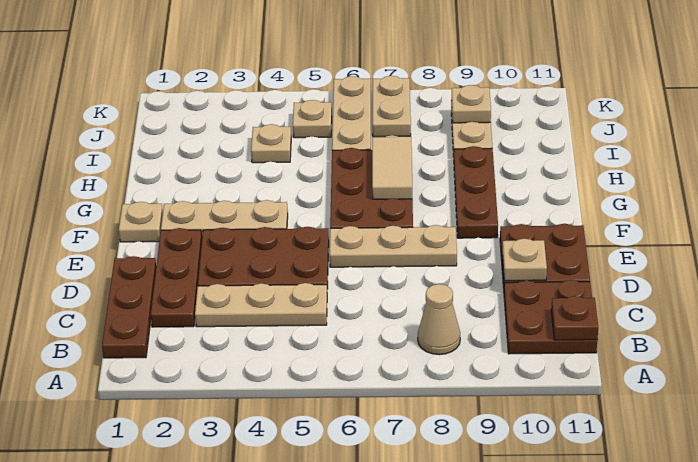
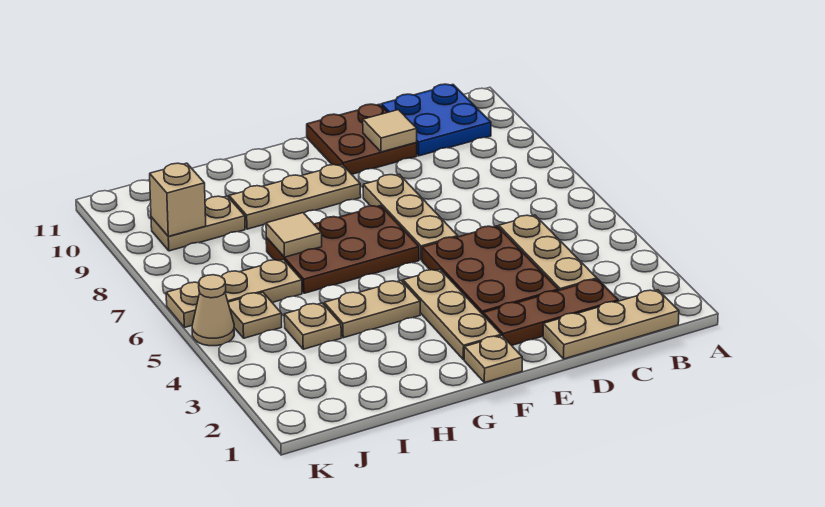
brown 1x3 plate [102,256,156,358] -> tan 1x3 plate [543,290,679,359]
tan 1x1 cone [418,284,460,355] -> tan 1x1 cone moved to [192,275,234,346]
brown 2x2 plate [504,280,597,354] -> blue 2x2 plate [381,84,491,156]
brown 1x1 plate [551,296,598,340] -> none
tan 1x1 plate [502,239,547,281] -> tan 1x1 tile [363,110,417,152]
brown 1x3 plate [454,146,498,238] -> tan 1x3 plate [229,165,361,229]
tan 1x2 tile [372,137,412,199] -> tan 1x1 tile [266,213,322,257]
tan 1x2 plate [373,76,411,137] -> tan 1x2 plate moved to [324,281,420,338]
tan 1x1 plate [451,85,491,123] -> tan 1x1 brick [150,163,206,236]

